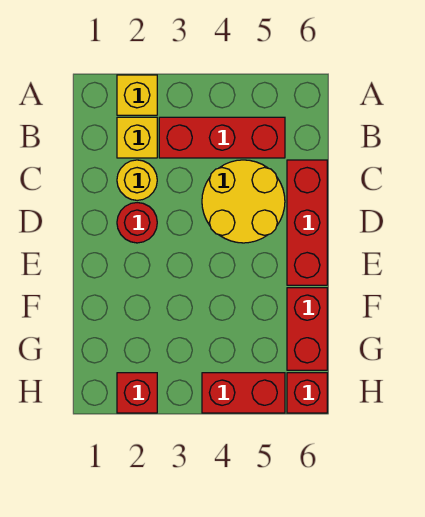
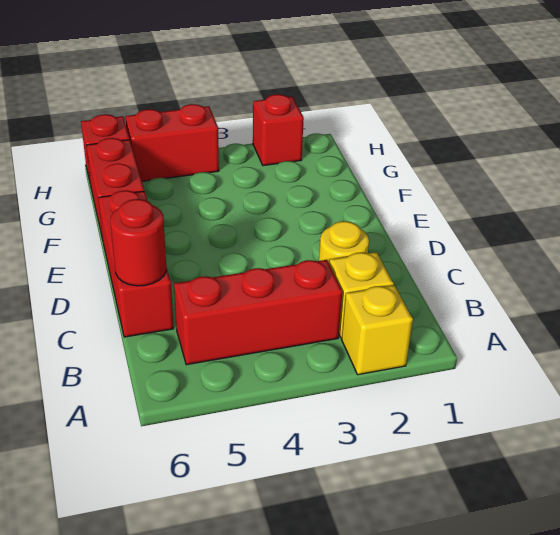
yellow 2x2 round brick [202,160,285,243] -> none
red 1x1 round brick [117,203,157,243] -> red 1x1 round brick moved to [110,199,166,286]

